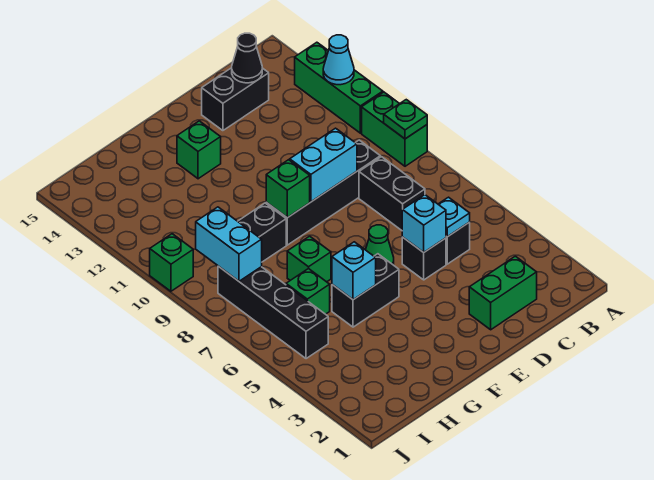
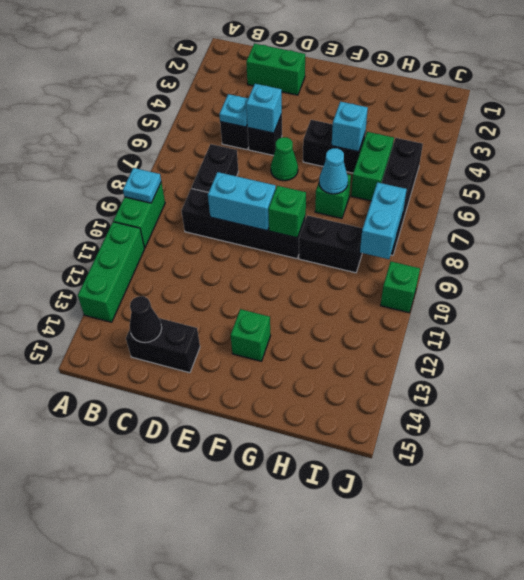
green 1x1 plate [384,100,427,139] -> cyan 1x1 plate [123,168,161,203]
cyan 1x1 cone [323,35,354,85] -> cyan 1x1 cone moved to [319,148,348,194]
green 1x1 brick [286,268,330,314] -> green 1x2 brick [351,132,394,201]

